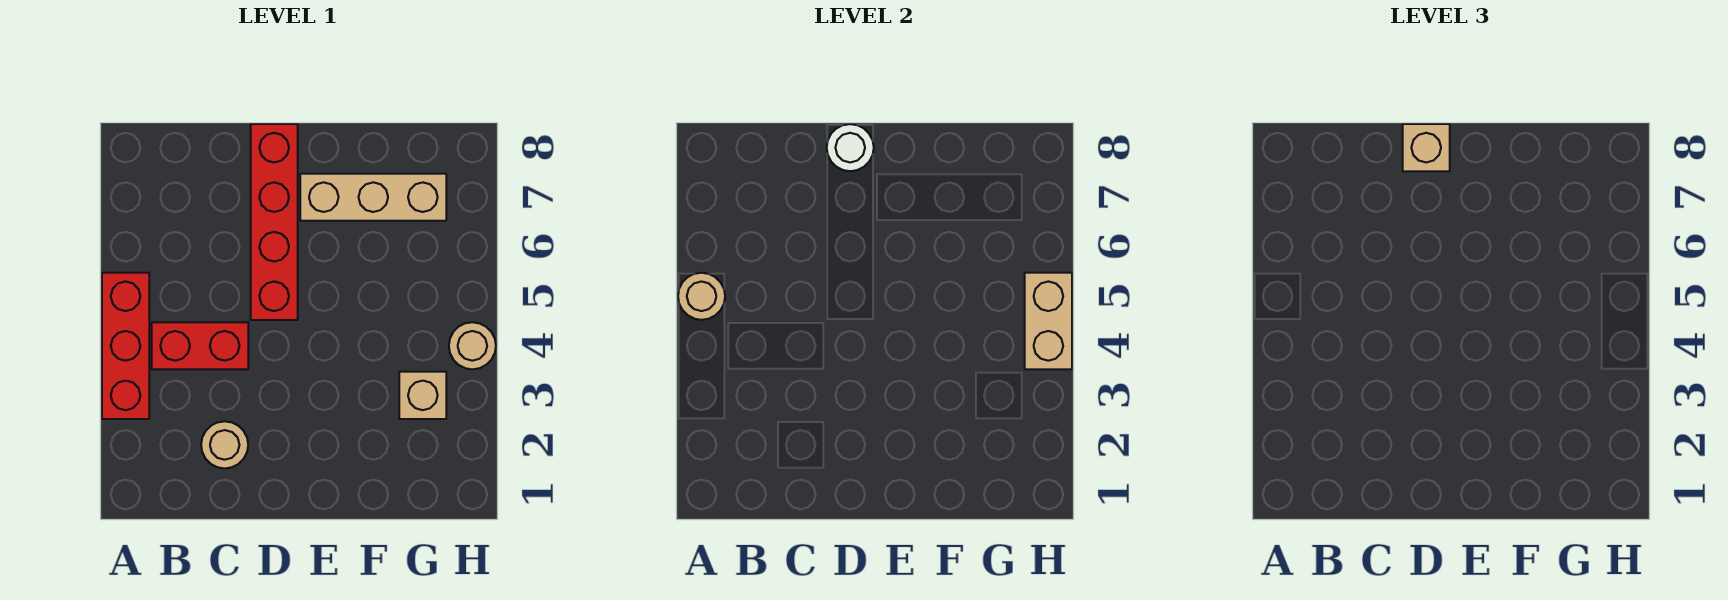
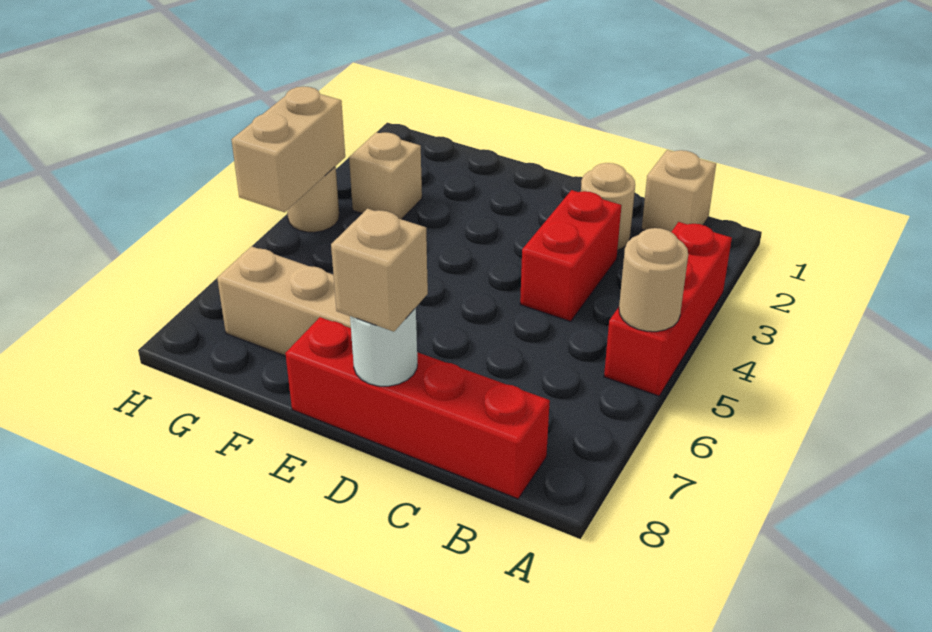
none -> tan 1x1 brick [642,150,716,232]
red 1x2 brick [152,322,248,369] -> red 1x2 brick turned to [520,190,622,321]
red 1x4 brick [251,124,298,320] -> red 1x4 brick turned to [285,317,550,499]

